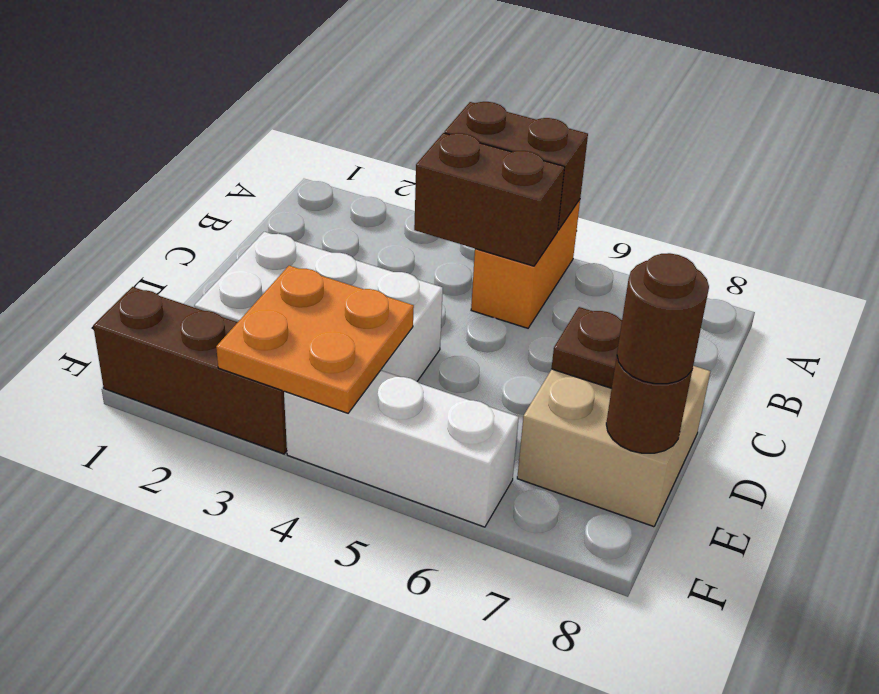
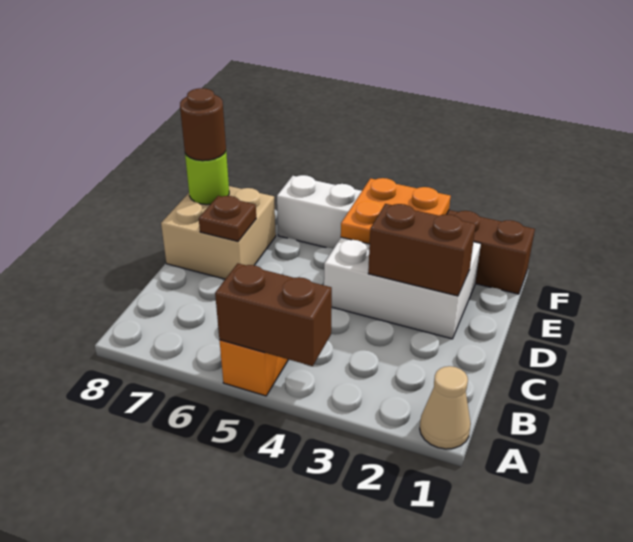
none -> tan 1x1 cone [420,366,471,449]
brown 1x2 brick [414,133,565,266] -> brown 1x2 brick moved to [368,204,476,296]
brown 1x1 round brick [606,357,692,453] -> lime 1x1 round brick [185,152,229,205]

